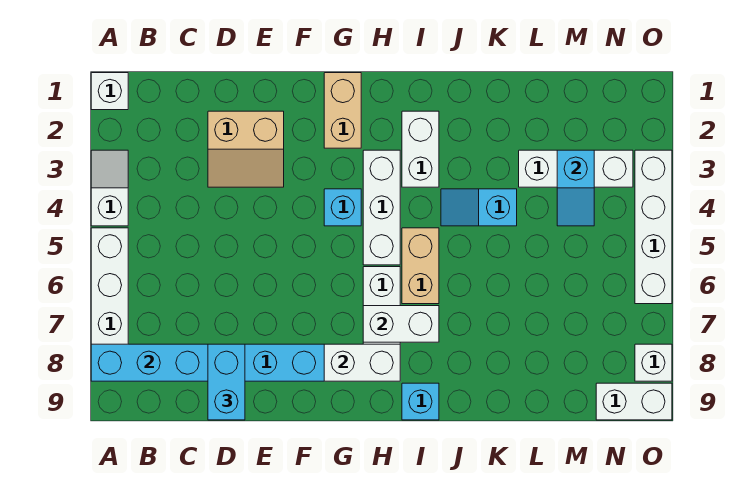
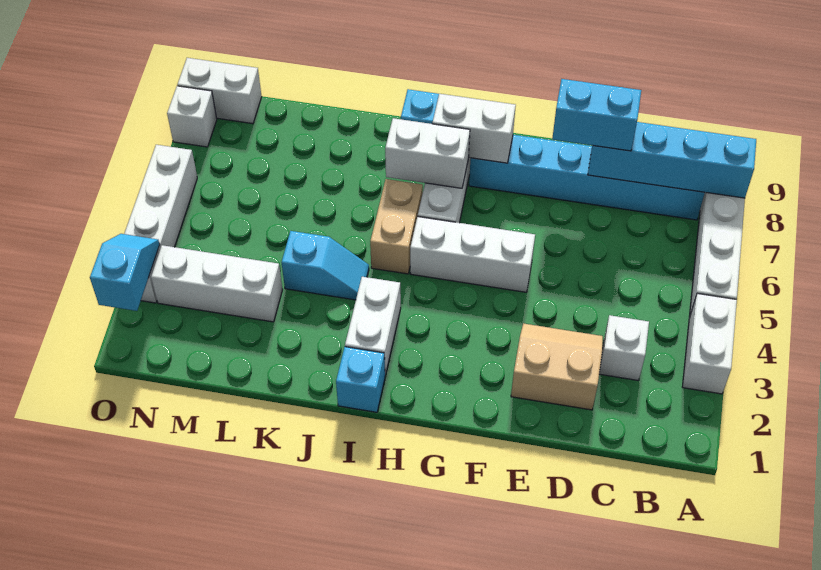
white 1x1 brick [91,73,128,110] -> white 1x1 brick moved to [599,315,649,380]
white 1x2 slope [91,150,128,226] -> white 1x2 brick [683,293,737,394]
cyan 1x2 brick [208,344,245,420] -> cyan 1x2 brick turned to [552,79,641,151]
tan 1x2 brick [324,73,361,148] -> none
cyan 1x1 brick [324,189,361,226] -> cyan 1x1 brick moved to [336,347,385,412]
white 1x3 brick [363,150,400,265] -> white 1x3 brick turned to [410,217,535,292]
cyan 1x2 slope [557,150,594,226] -> cyan 1x2 slope moved to [90,234,160,311]

